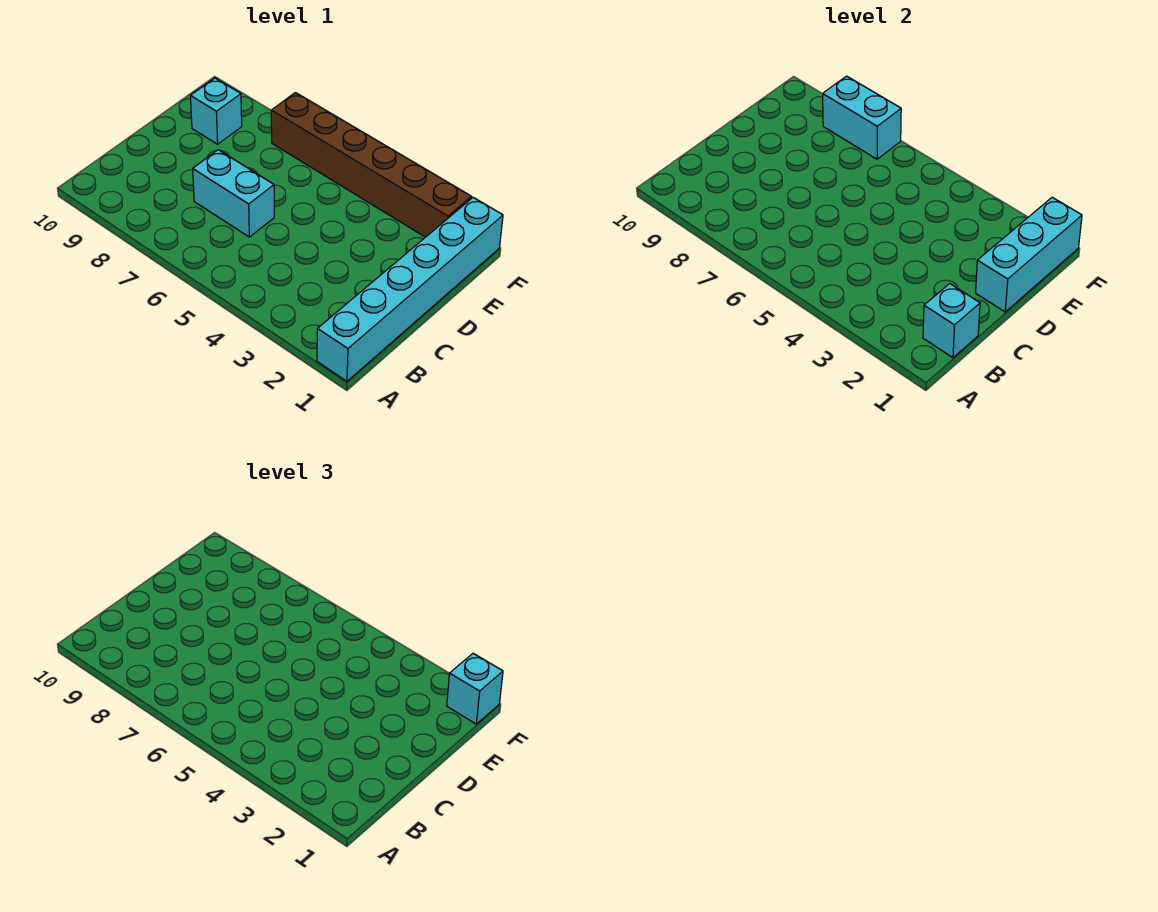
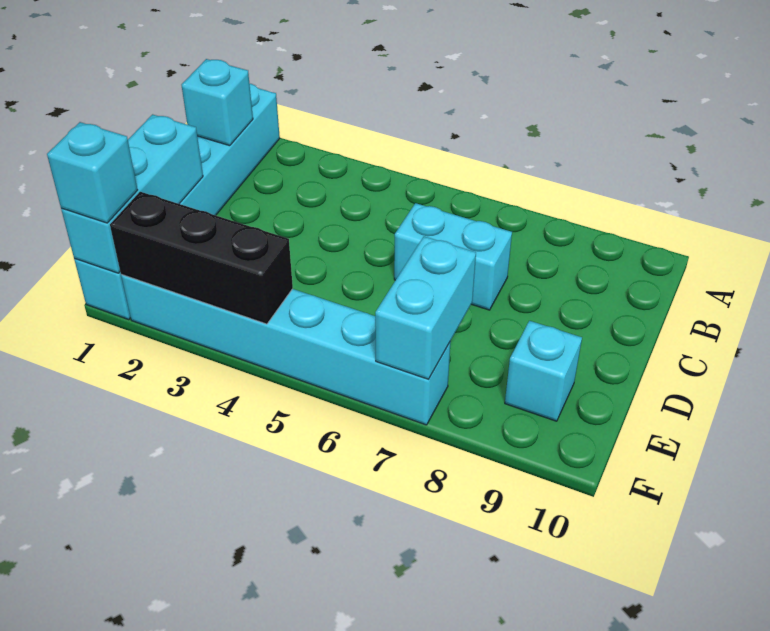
brown 1x6 brick [271,93,471,237] -> cyan 1x6 brick [121,275,451,425]
none -> black 1x3 brick [110,192,293,324]
cyan 1x2 brick [823,76,901,159] -> cyan 1x2 brick turned to [375,236,476,379]

